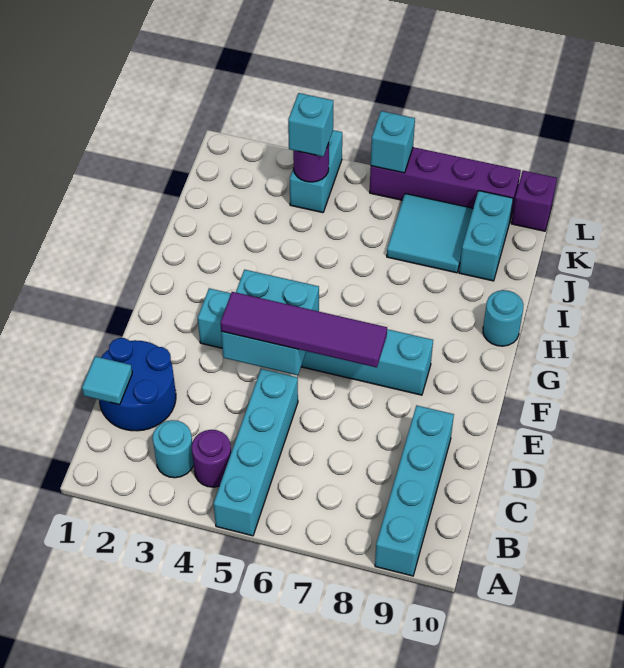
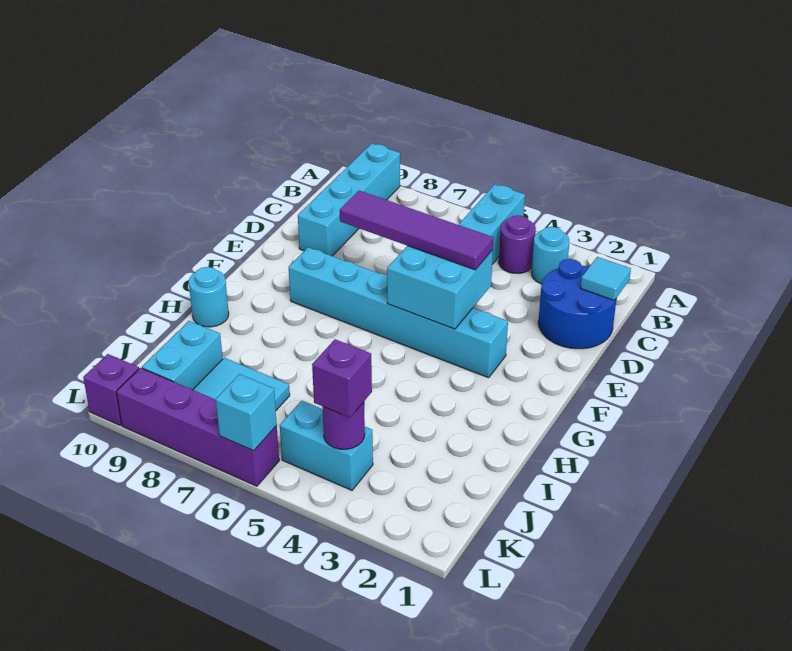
cyan 1x2 brick [290,130,342,213] -> cyan 1x2 brick turned to [280,401,373,490]
cyan 1x1 brick [288,93,333,157] -> purple 1x1 brick [312,339,372,417]

